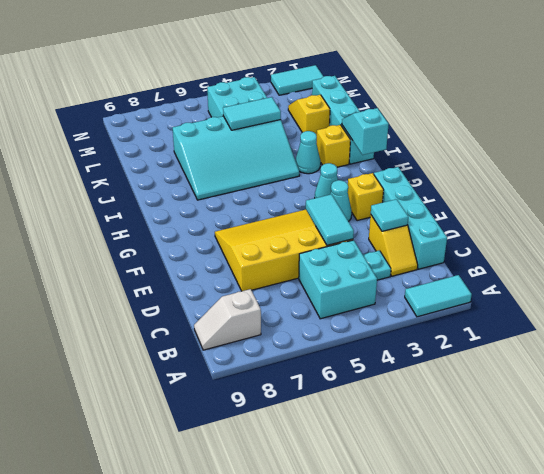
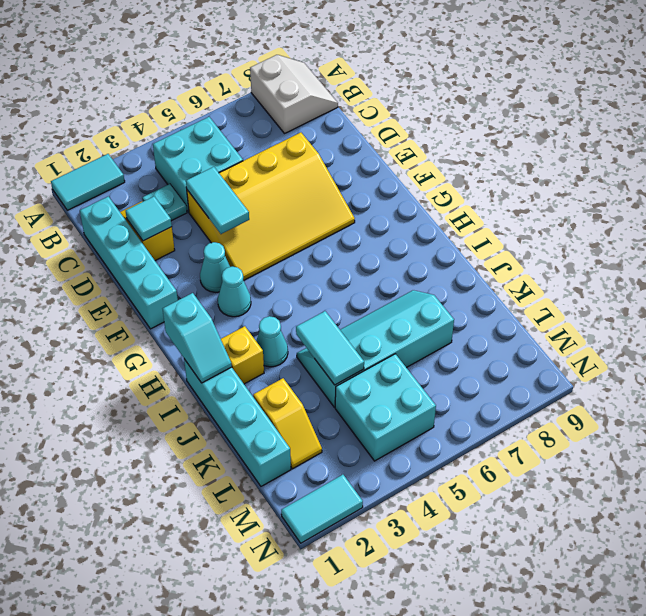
white 1x2 slope [194,289,261,350] -> white 2x2 slope [250,55,338,133]
yellow 1x1 brick [348,173,384,221] -> none
cyan 3x4 slope [173,116,299,200] -> cyan 2x4 slope [297,290,454,407]
cyan 1x2 tile [223,97,281,130] -> cyan 1x2 tile turned to [296,311,364,385]

